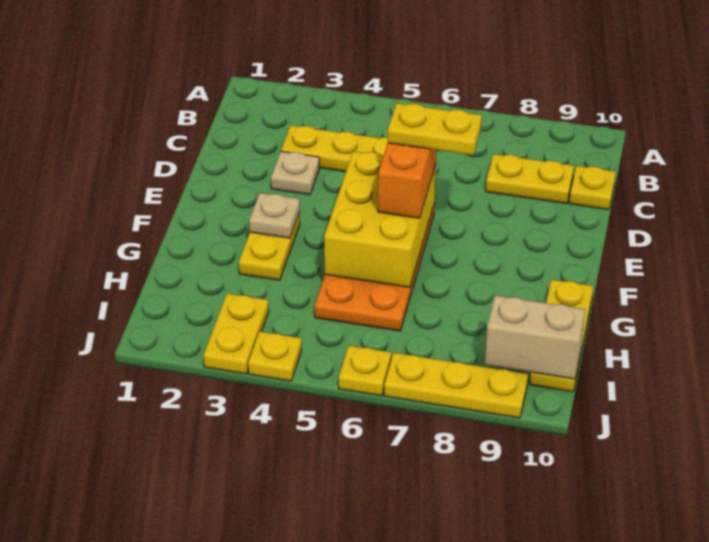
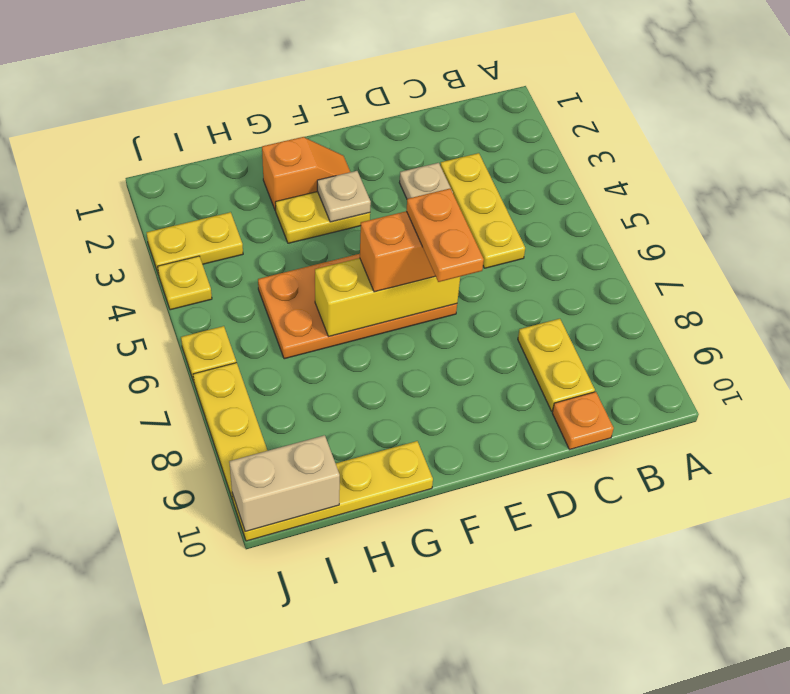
yellow 1x1 plate [569,166,616,210] -> orange 1x1 plate [552,392,614,450]
yellow 2x3 brick [324,151,436,287] -> yellow 1x3 brick [315,258,460,336]
yellow 1x2 plate [388,103,482,155] -> orange 1x2 plate [406,188,484,282]
none -> orange 1x2 slope [262,137,350,211]
yellow 1x3 plate [530,280,593,392] -> yellow 1x4 plate [232,441,433,541]
tan 1x2 brick [485,295,585,379] -> tan 1x2 brick turned to [229,435,340,531]

